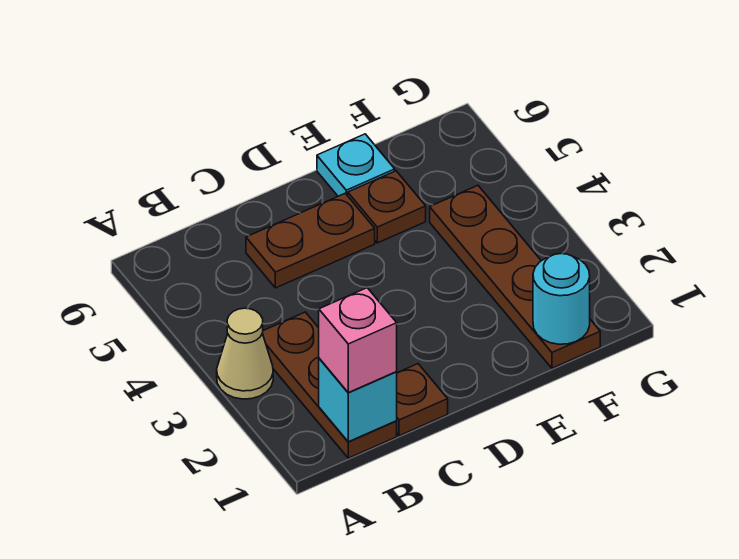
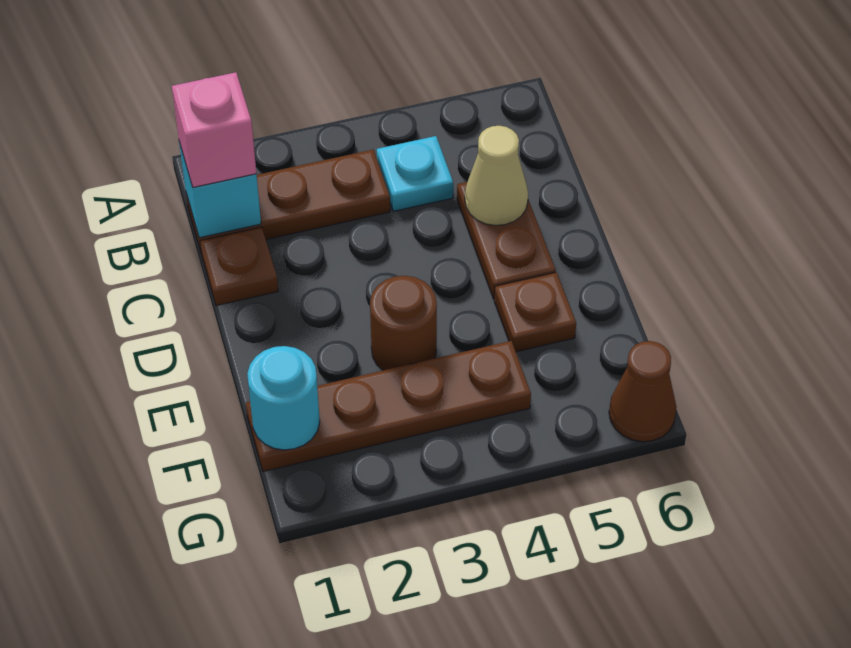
tan 1x1 cone [217,308,273,399] -> tan 1x1 cone moved to [465,126,528,226]
none -> brown 1x1 round brick [370,276,437,370]
cyan 1x1 plate [317,134,395,196] -> cyan 1x1 plate moved to [377,136,453,211]
none -> brown 1x1 cone [609,341,677,442]

